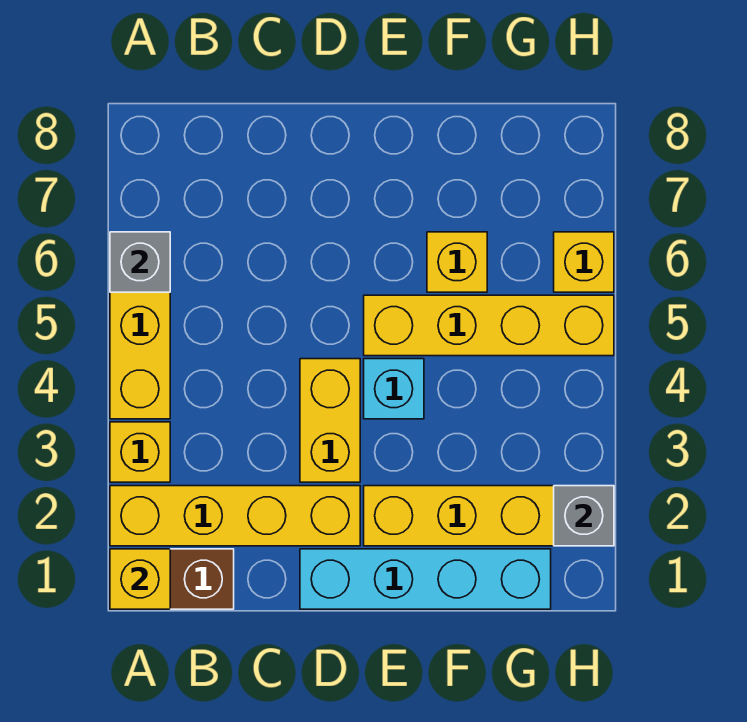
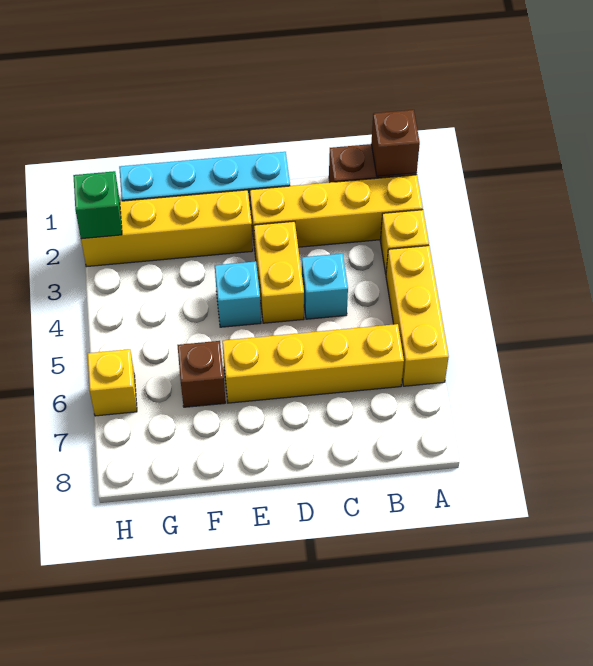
yellow 1x1 brick [110,549,170,609] -> brown 1x1 brick [371,110,420,176]
grey 1x1 brick [110,232,170,292] -> none
none -> cyan 1x1 brick [302,253,348,319]
yellow 1x4 brick [364,295,614,356] -> yellow 1x4 brick moved to [222,324,404,403]
yellow 1x1 brick [427,232,487,292] -> brown 1x1 brick [177,341,226,407]
grey 1x1 brick [554,486,614,546] -> green 1x1 brick [73,171,122,239]

